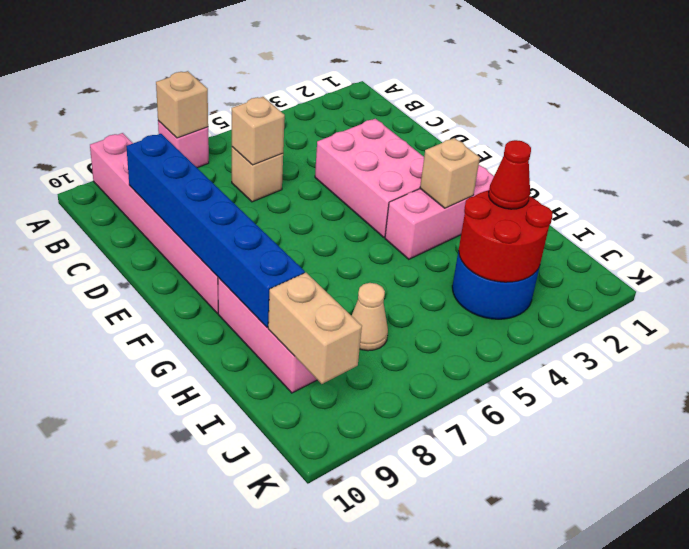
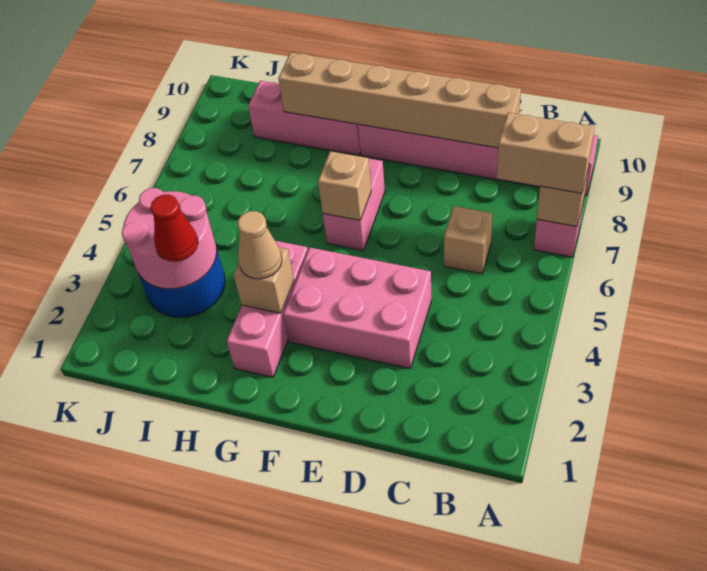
tan 1x1 brick [232,97,285,165] -> tan 1x1 brick moved to [318,151,371,220]
blue 1x6 brick [126,134,305,327] -> tan 1x6 brick [278,52,521,148]
none -> pink 1x2 brick [323,159,385,251]
red 2x2 round brick [459,190,552,282] -> pink 2x2 round brick [122,188,217,289]
tan 1x1 cone [352,283,388,351] -> tan 1x1 cone moved to [238,211,282,279]
tan 1x2 brick [268,273,362,384] -> tan 1x2 brick moved to [497,113,595,193]

